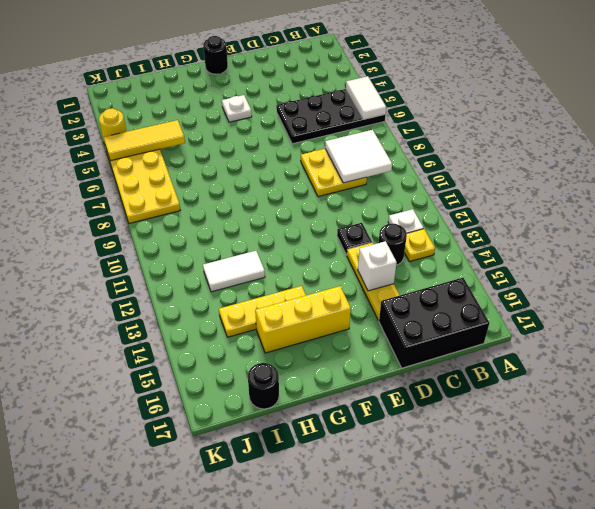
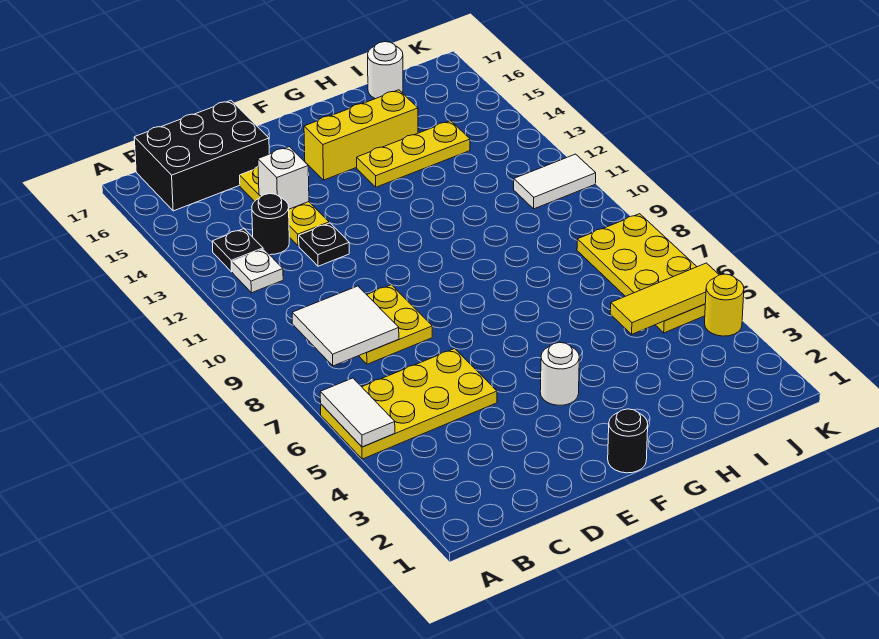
black 2x4 plate [276,89,386,144] -> yellow 2x4 plate [321,349,497,459]
yellow 1x1 plate [404,229,435,262] -> black 1x1 plate [212,229,263,272]
white 1x1 plate [222,95,252,122] -> white 1x1 round brick [540,342,579,405]
white 1x2 tile [203,251,265,292] -> white 1x2 tile moved to [514,154,596,209]
black 1x1 round brick [248,363,279,409] -> white 1x1 round brick [368,42,403,99]

